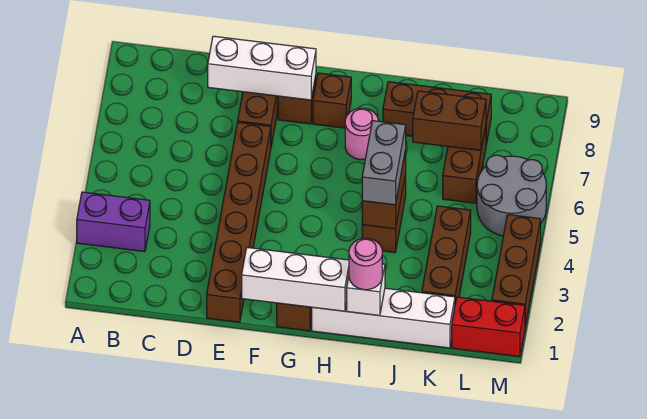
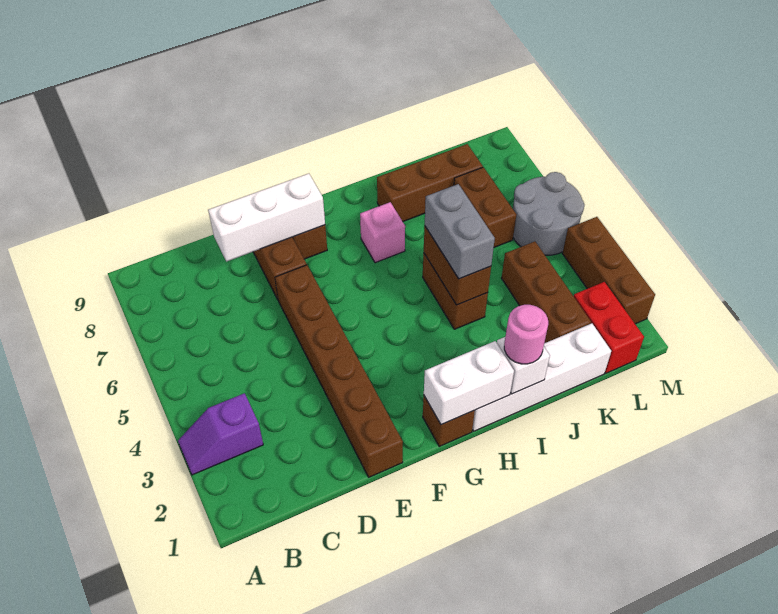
purple 1x2 brick [77,192,150,252] -> purple 1x2 slope [178,393,263,475]
white 1x3 brick [242,248,349,311] -> white 1x2 brick [424,341,514,425]
brown 1x1 brick [313,73,351,128] -> none
pink 1x1 round brick [345,108,379,160] -> pink 1x1 brick [360,202,405,263]
brown 1x2 brick [413,91,486,150] -> none
red 1x2 brick [452,297,525,357] -> red 1x2 brick turned to [574,282,644,373]

